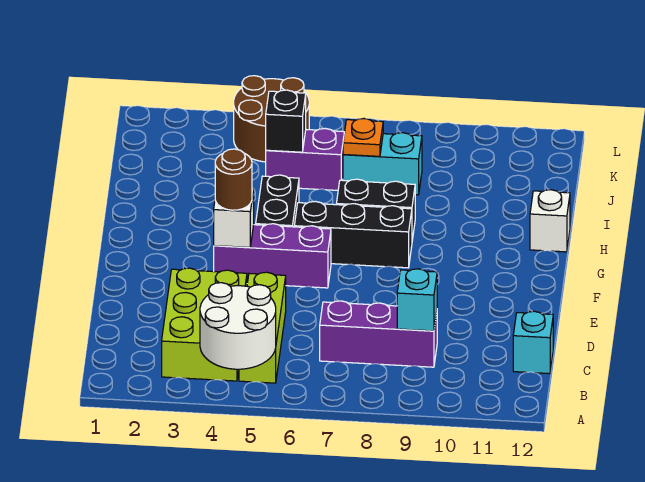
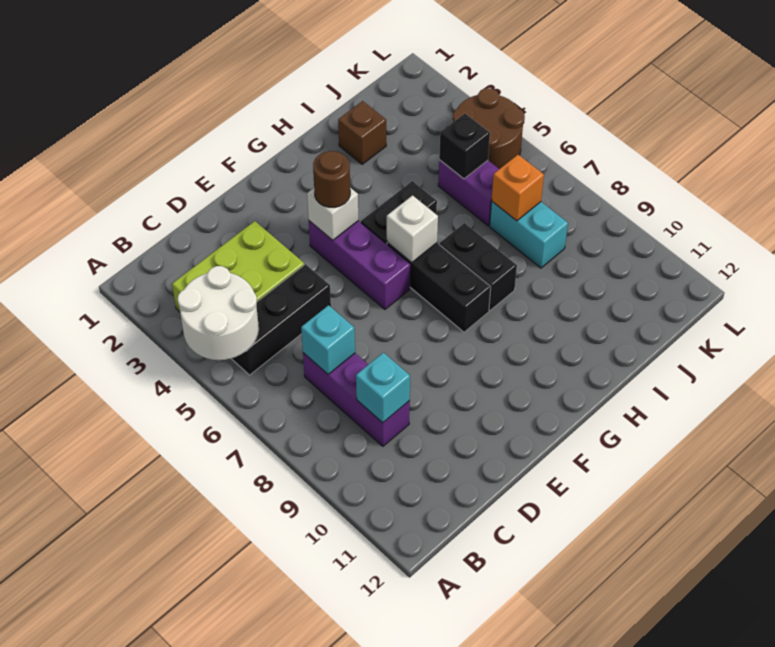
lime 1x3 brick [239,272,286,383] -> black 1x3 brick [232,264,331,375]
cyan 1x1 brick [513,311,553,374] -> cyan 1x1 brick moved to [301,305,355,374]
white 1x1 brick [530,190,570,252] -> white 1x1 brick moved to [387,196,438,263]
none -> brown 1x1 brick [338,101,386,164]
orange 1x1 plate [343,119,383,156] -> orange 1x1 brick [492,155,544,221]

